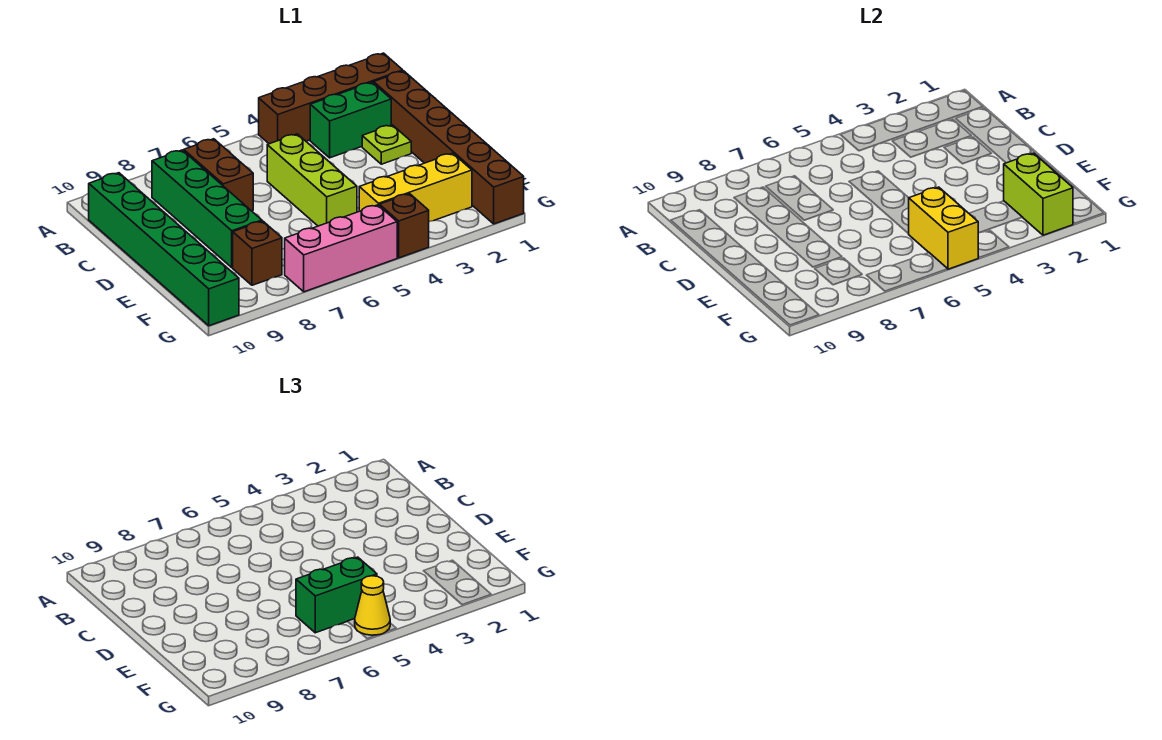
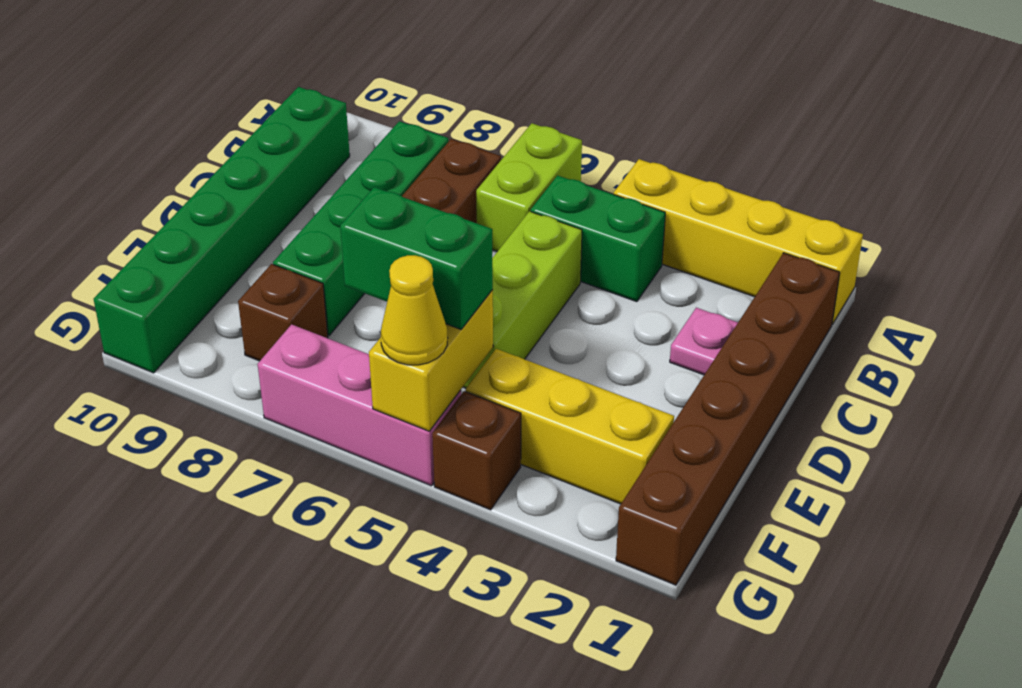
brown 1x4 brick [259,53,403,144] -> yellow 1x4 brick [614,159,863,324]
green 1x2 brick [310,82,391,158] -> green 1x2 brick moved to [531,175,665,302]
lime 1x1 plate [362,125,411,164] -> pink 1x1 plate [670,308,738,375]
lime 1x2 brick [1004,153,1073,235] -> lime 1x2 brick moved to [476,123,582,251]

